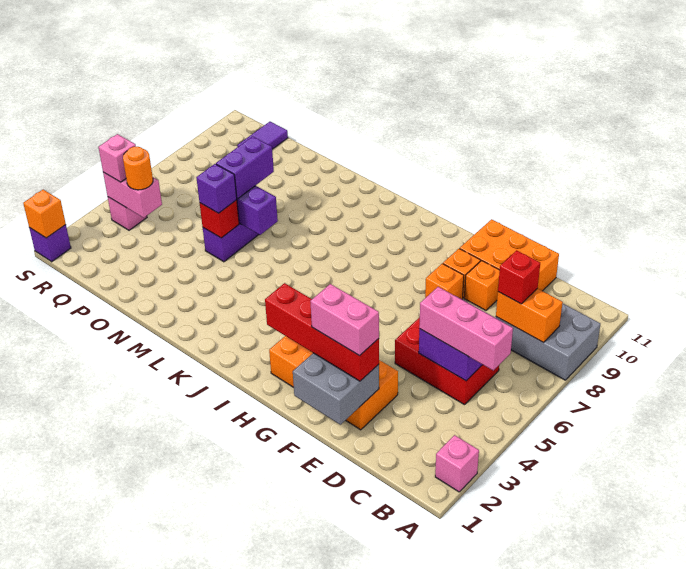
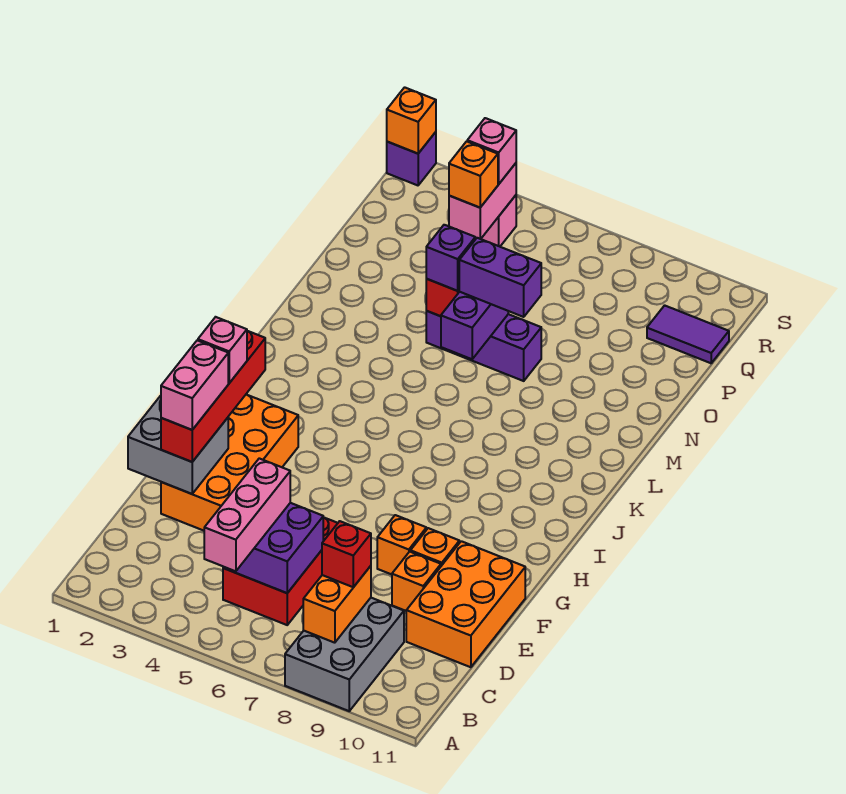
pink 1x1 brick [435,435,479,492] -> pink 1x1 brick moved to [198,317,247,383]
orange 1x1 round brick [123,147,153,190] -> orange 1x1 brick [449,141,498,208]

